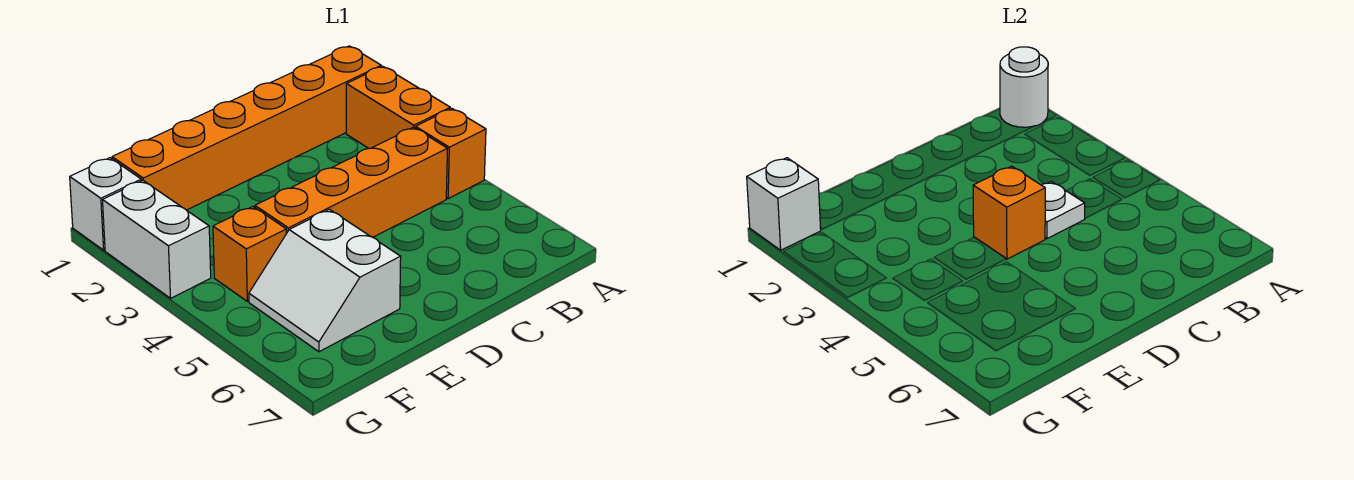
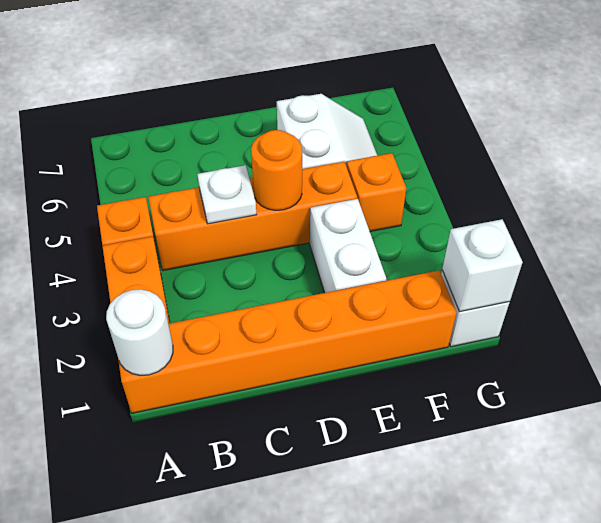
orange 1x1 brick [973,166,1045,259] -> orange 1x1 round brick [251,130,302,210]
white 1x2 brick [103,180,211,298] -> white 1x2 brick moved to [310,199,386,293]

